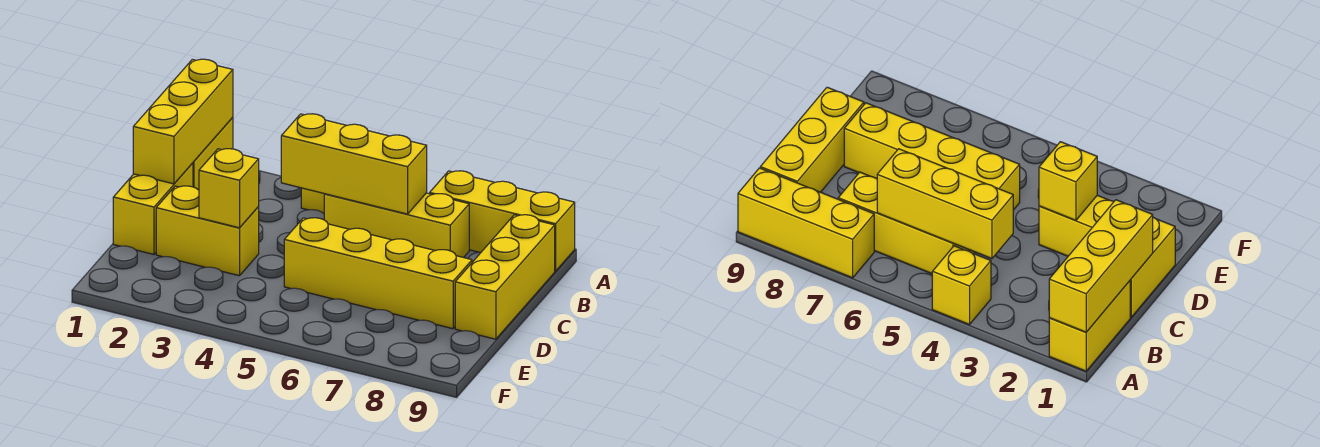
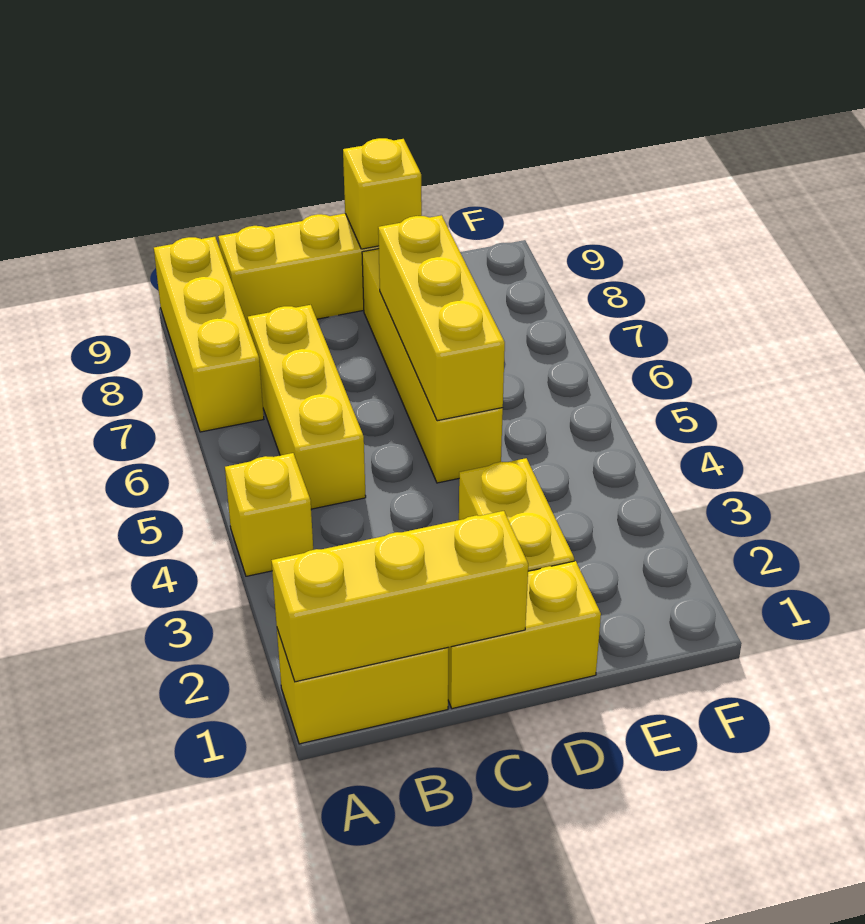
yellow 1x3 brick [281,114,427,214] -> yellow 1x3 brick moved to [378,215,505,421]
yellow 1x1 brick [199,149,259,228] -> yellow 1x1 brick moved to [343,138,422,249]

